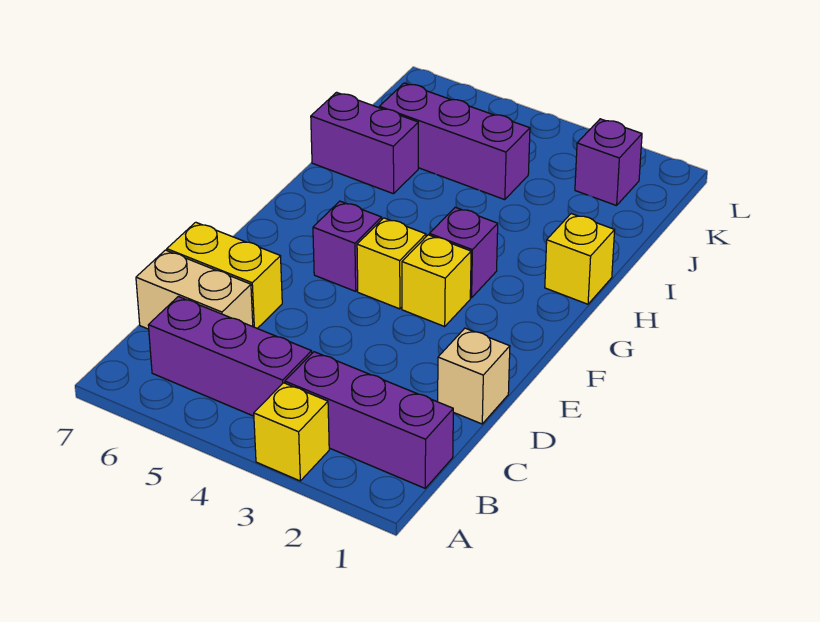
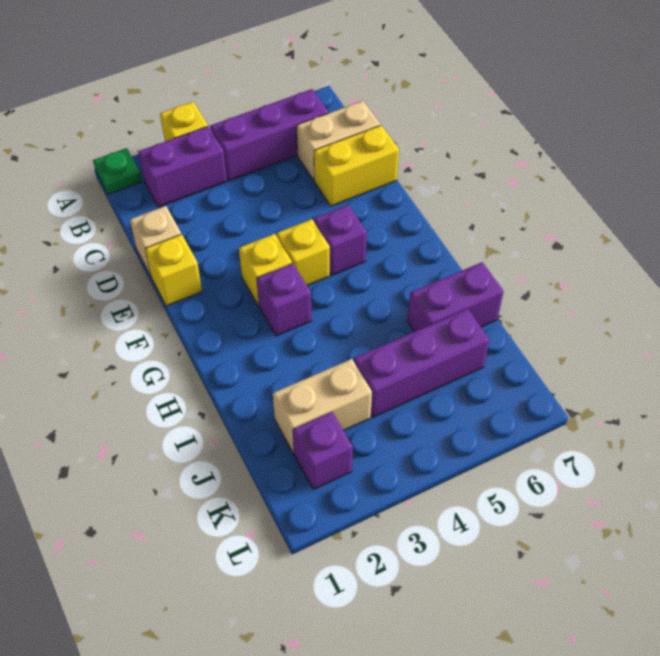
none -> green 1x1 plate [93,148,142,194]
purple 1x3 brick [285,352,453,488] -> purple 1x2 brick [138,126,227,207]
yellow 1x1 brick [545,214,615,304] -> yellow 1x1 brick moved to [145,234,202,306]
none -> tan 1x2 brick [273,359,372,453]

